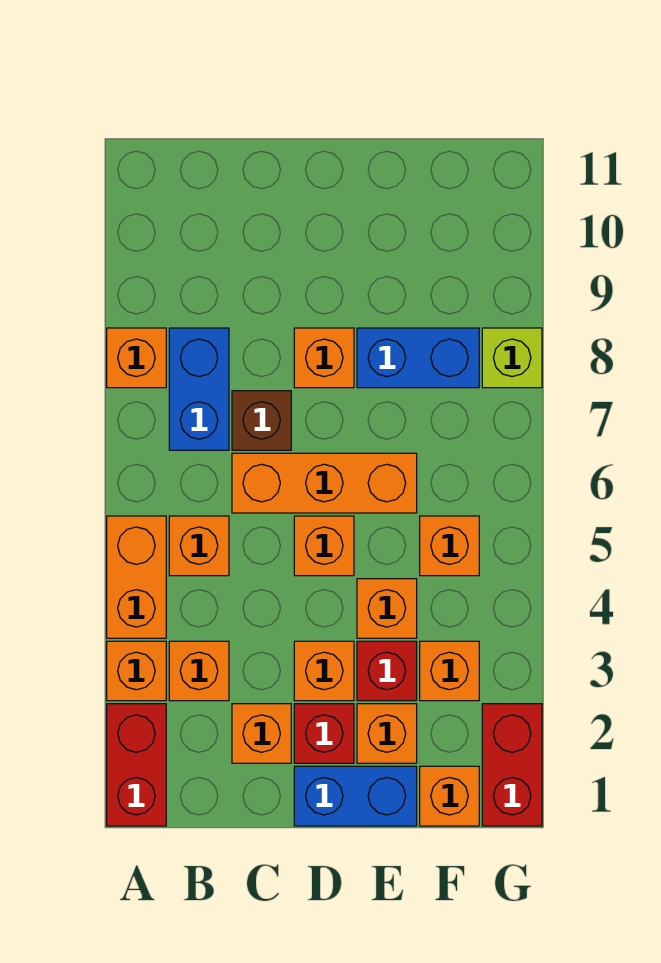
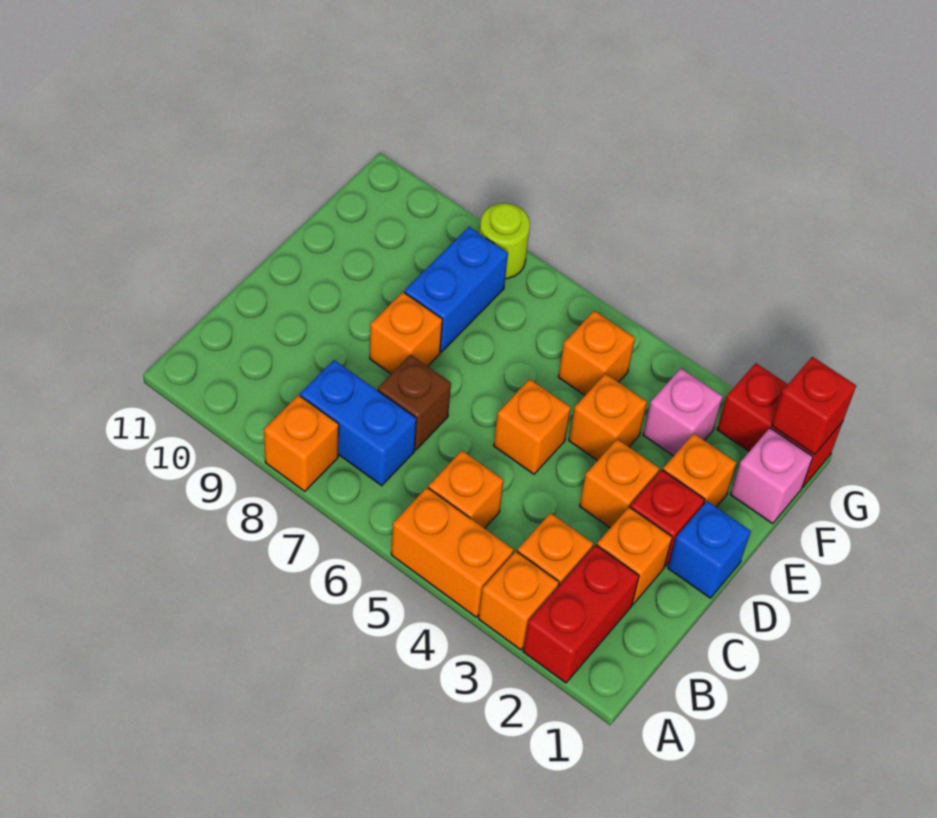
red 1x2 brick [107,704,166,826] -> red 1x2 brick turned to [523,545,639,683]
orange 1x3 brick [232,453,417,513] -> none
blue 1x2 brick [294,766,417,826] -> blue 1x1 brick [668,501,751,598]
red 1x1 brick [357,641,417,701] -> red 1x1 brick moved to [772,357,856,454]
orange 1x1 brick [420,766,479,826] -> pink 1x1 brick [730,428,813,524]
orange 1x1 brick [420,641,479,701] -> pink 1x1 brick [643,369,723,456]
lime 1x1 brick [482,328,542,388] -> lime 1x1 round brick [479,203,530,279]

